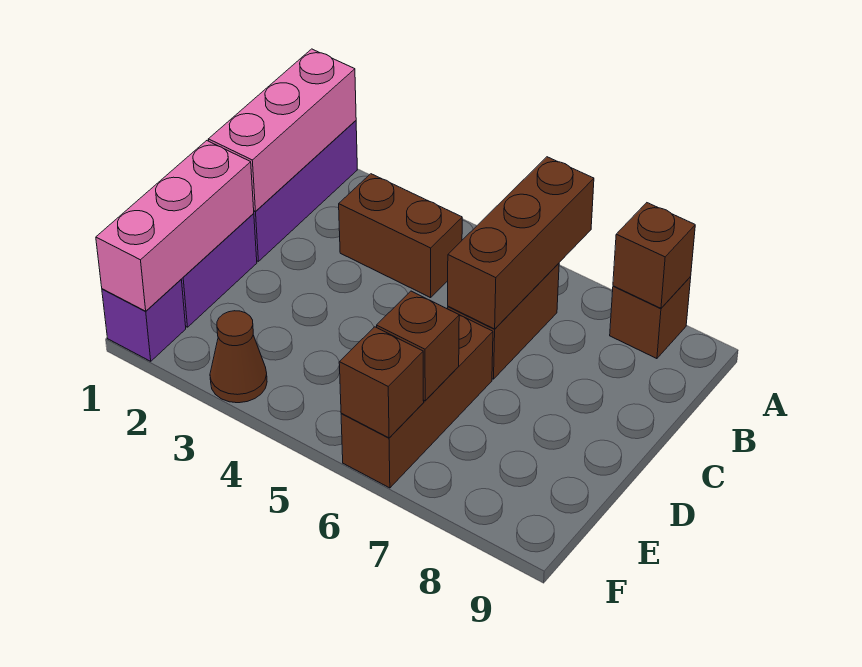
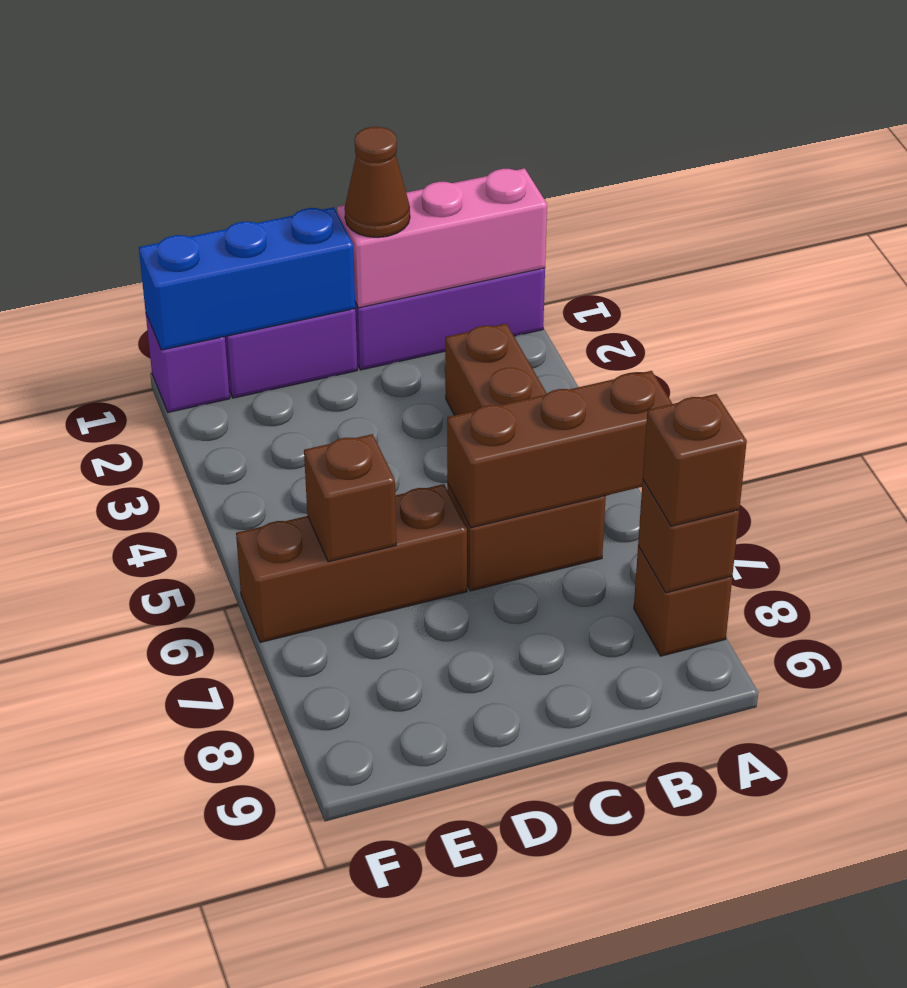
pink 1x3 brick [96,141,254,311] -> blue 1x3 brick [139,207,355,350]
brown 1x1 cone [210,311,267,403] -> brown 1x1 cone moved to [345,127,410,237]
brown 1x1 brick [339,327,424,438] -> brown 1x1 brick moved to [643,394,747,526]

